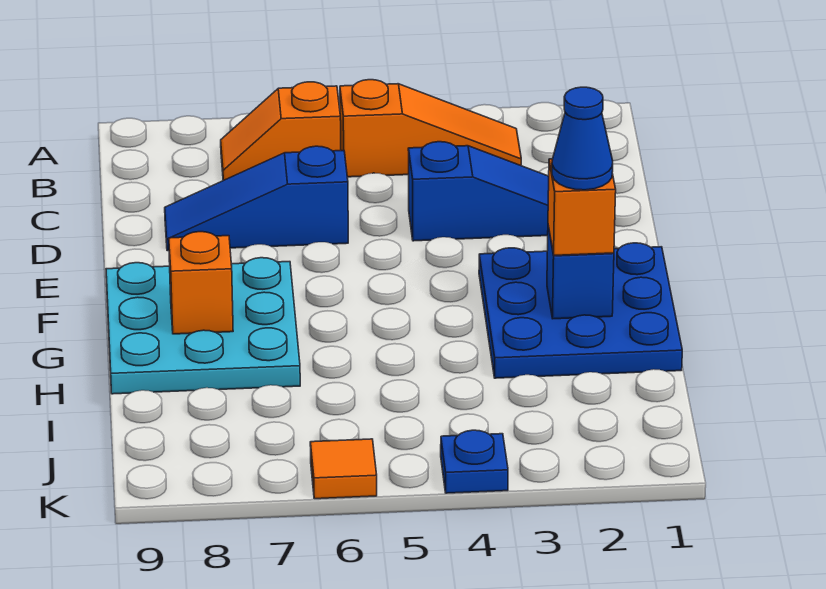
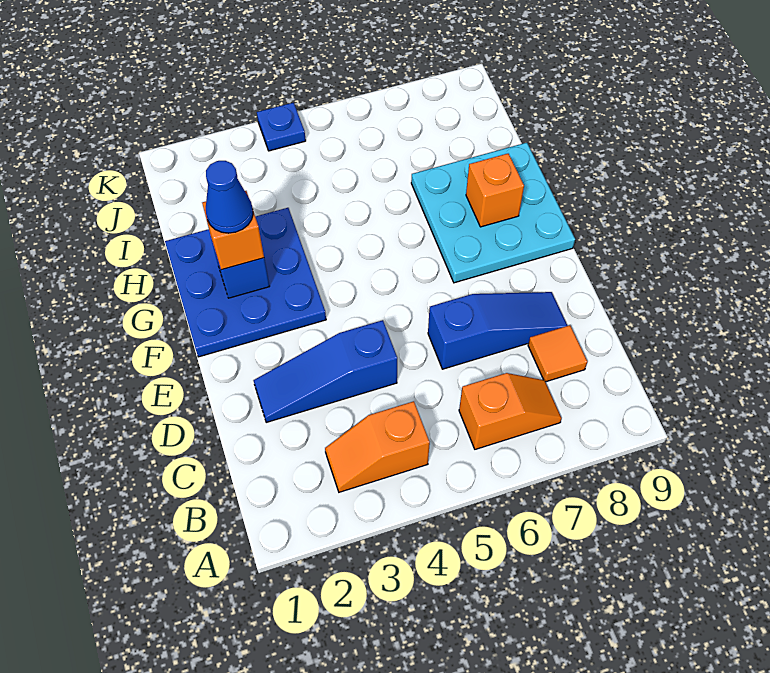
orange 1x3 slope [340,80,521,177] -> orange 1x2 slope [325,401,430,492]
orange 1x1 tile [310,439,377,499] -> orange 1x1 tile moved to [528,325,587,382]

